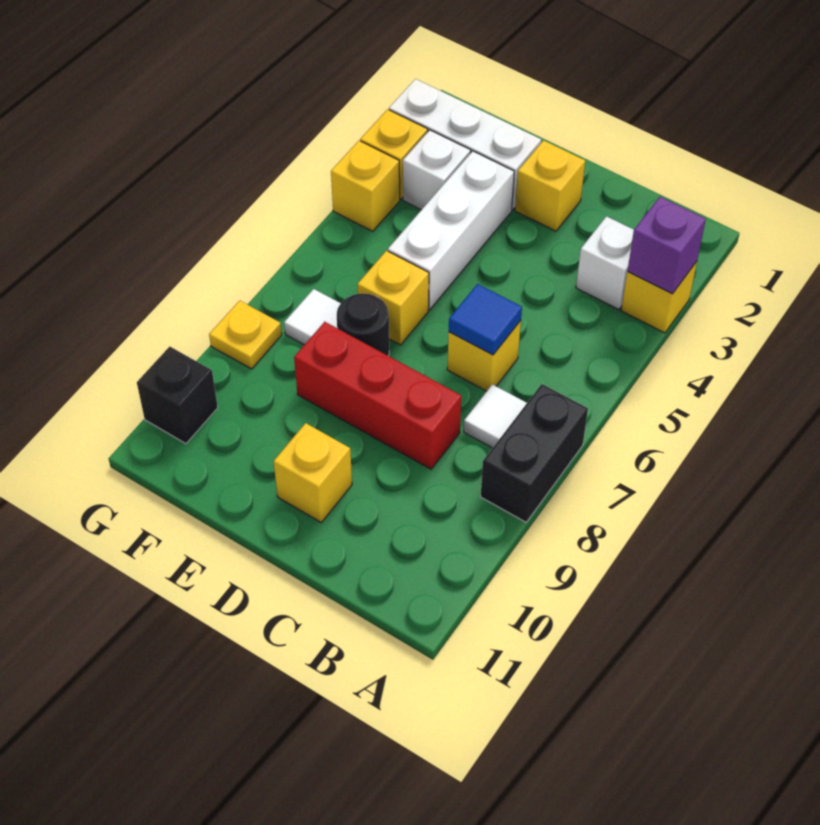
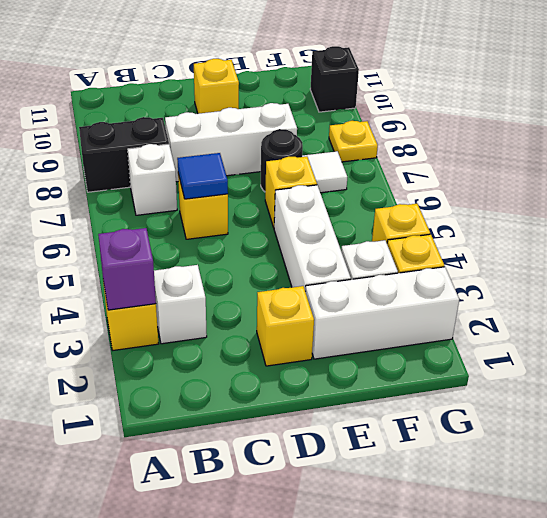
black 1x2 brick [481,384,588,522] -> black 1x2 brick turned to [79,117,169,192]
white 1x1 tile [464,384,527,448] -> white 1x1 brick [128,144,177,215]
red 1x3 brick [294,322,461,469] -> white 1x3 brick [165,103,297,182]

